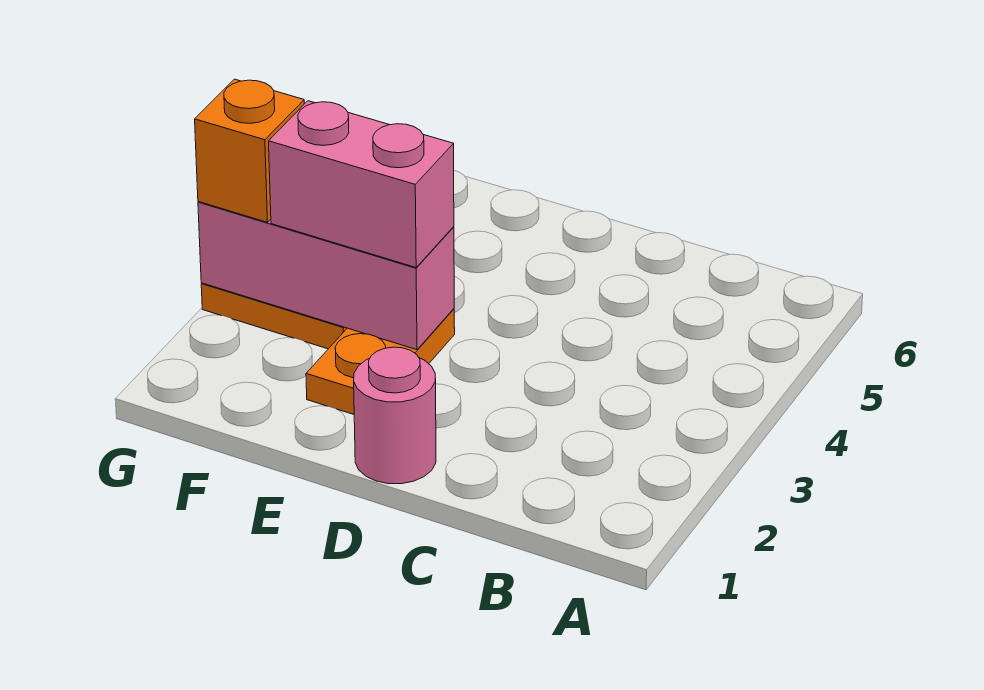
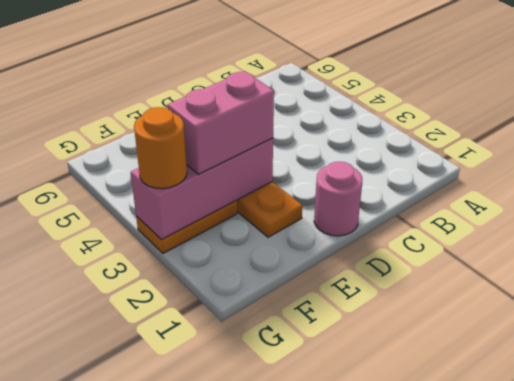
orange 1x1 brick [195,79,304,222] -> orange 1x1 round brick [134,107,187,189]

